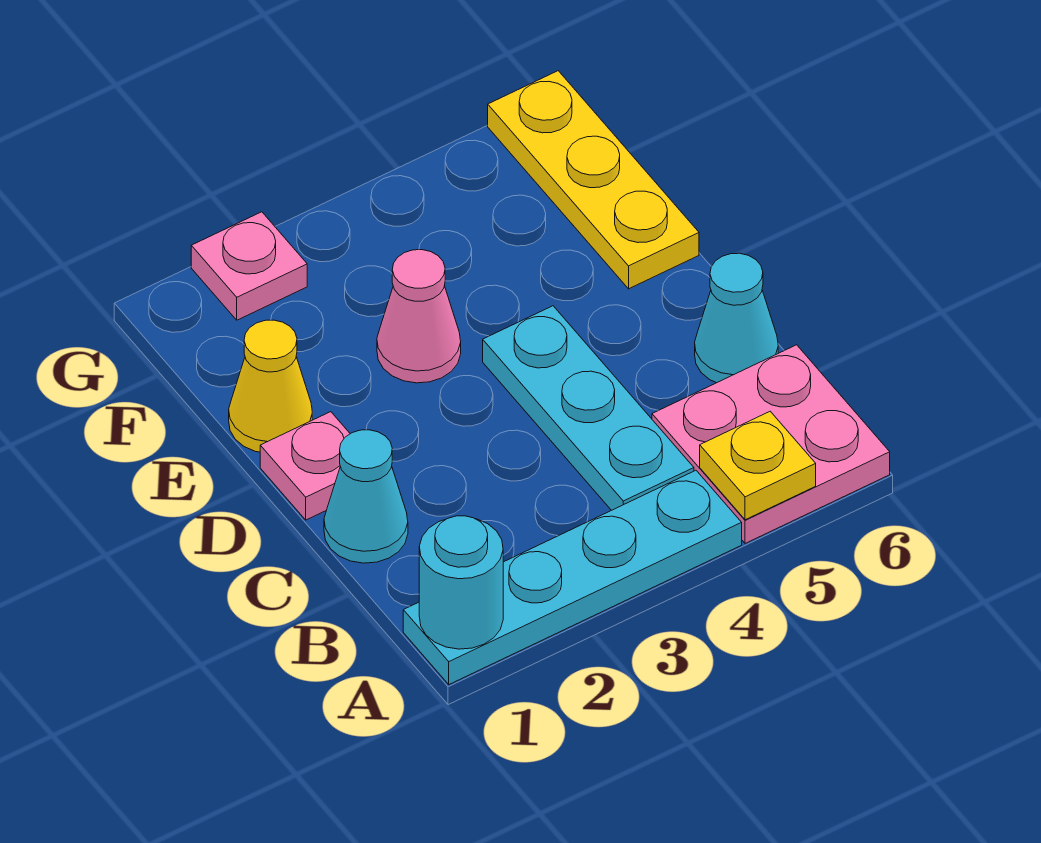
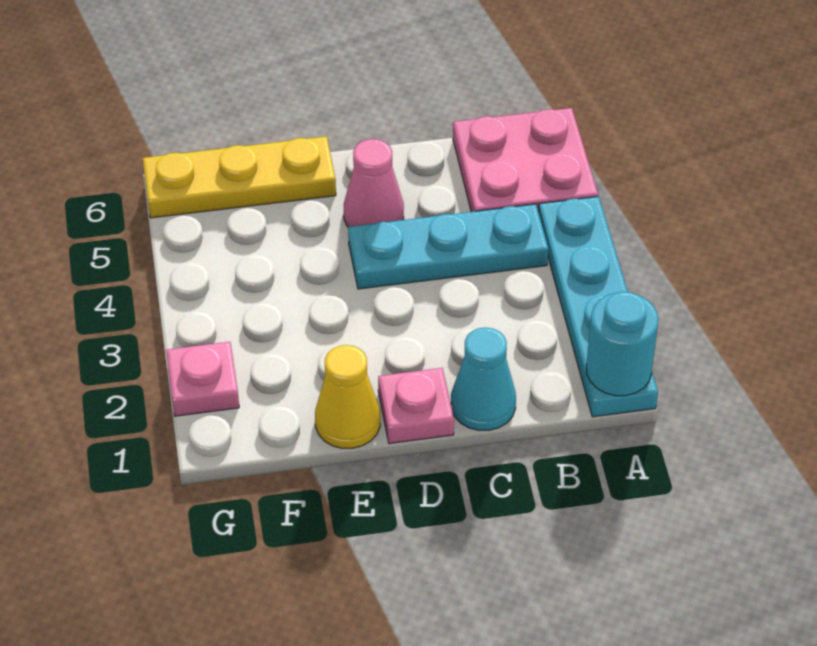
yellow 1x1 plate [700,411,816,520] -> none
cyan 1x1 cone [695,253,778,383] -> none
pink 1x1 cone [377,250,461,383] -> pink 1x1 cone moved to [344,139,404,227]

